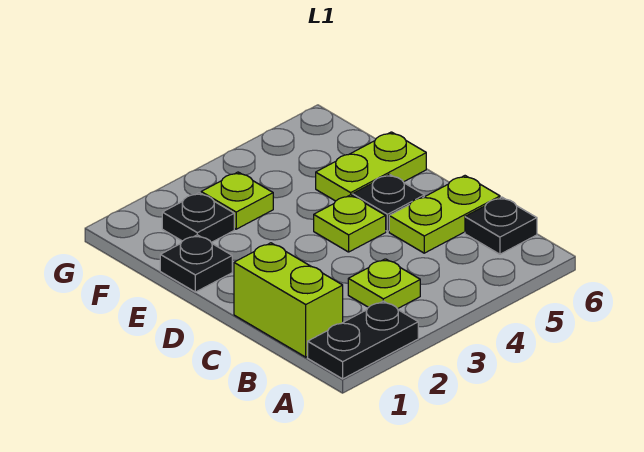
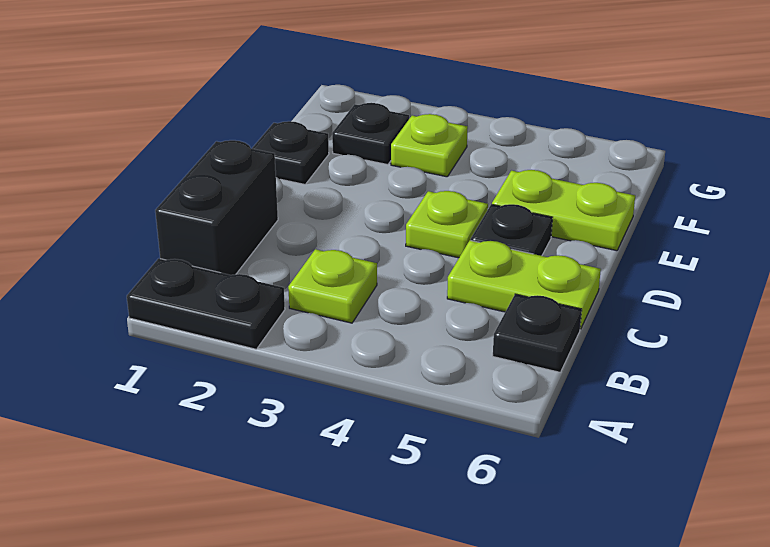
lime 1x2 brick [234,243,343,357] -> black 1x2 brick [155,140,278,275]

